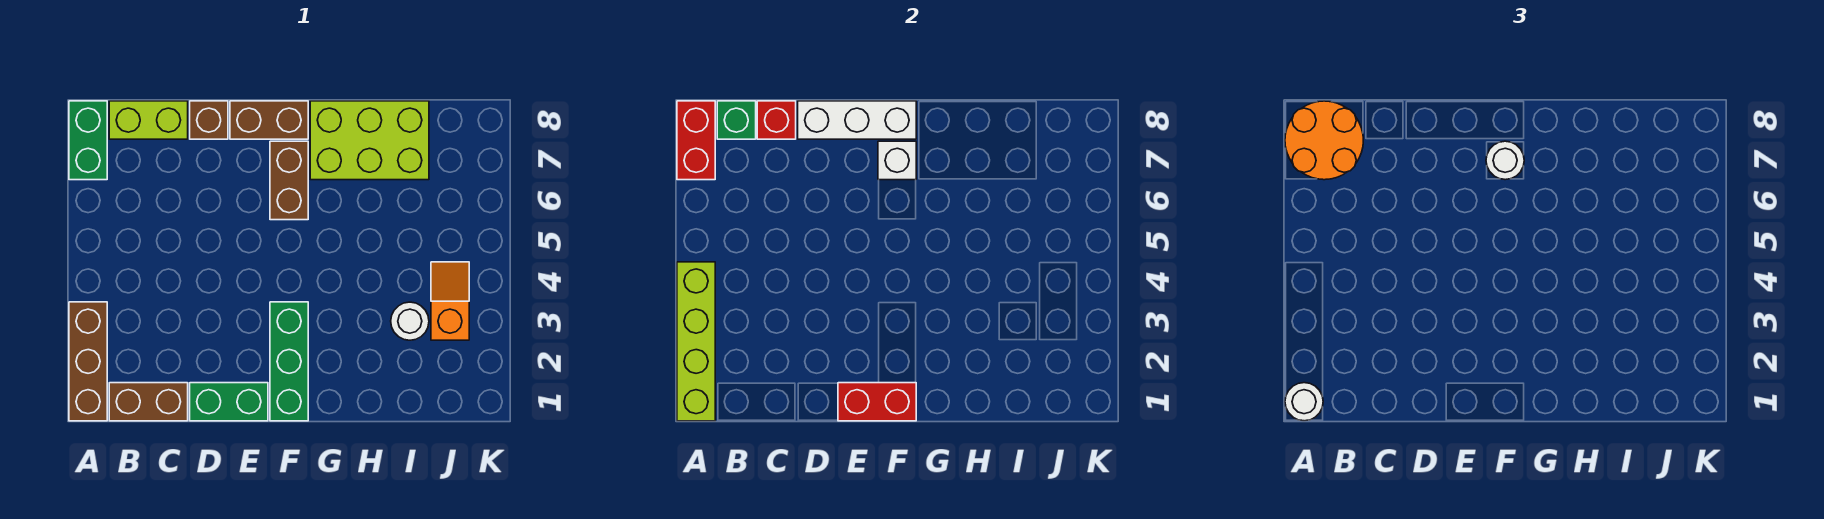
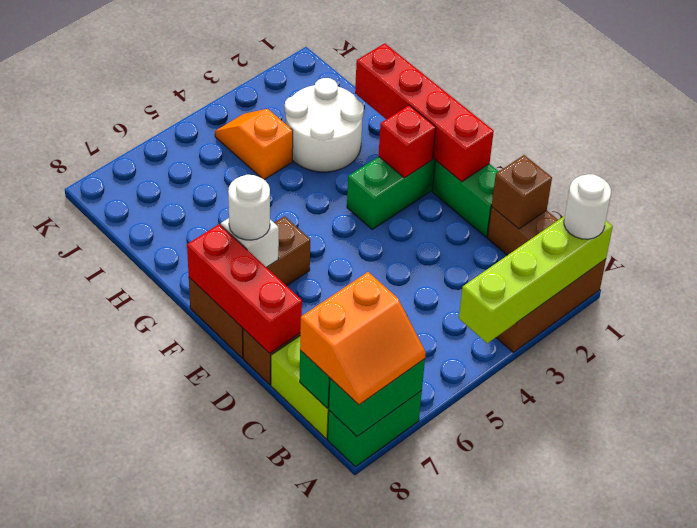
red 1x2 brick [677,101,715,180] -> green 1x2 brick [329,359,425,437]
orange 2x2 round brick [1285,101,1363,180] -> orange 2x2 slope [300,272,426,405]
none -> brown 1x1 brick [492,155,552,229]
red 1x1 brick [757,101,796,139] -> red 1x1 brick moved to [378,105,436,178]
white 1x3 brick [798,101,916,139] -> red 1x3 brick [187,224,302,354]
red 1x2 brick [838,383,916,421] -> red 1x4 brick [355,43,494,182]
lime 2x3 brick [310,101,429,180] -> none
white 1x1 round brick [391,302,429,340] -> white 2x2 round brick [285,78,364,172]
orange 1x2 slope [431,262,469,340] -> orange 1x2 slope turned to [215,109,293,180]

